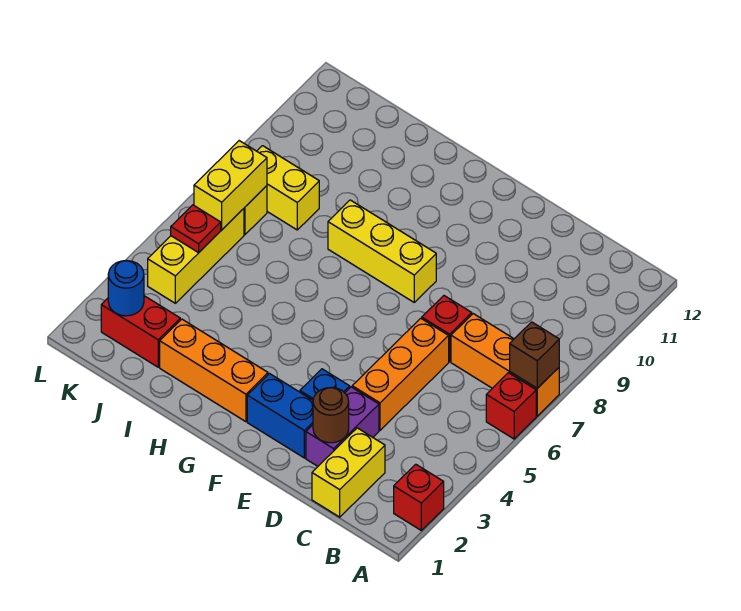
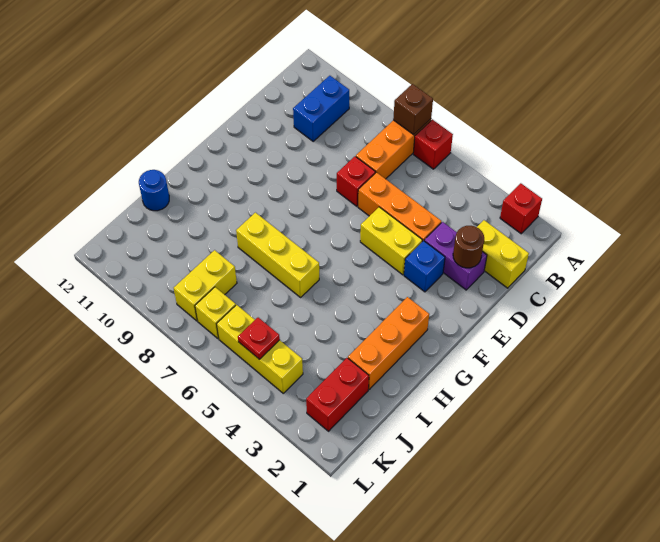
blue 1x2 brick [247,374,313,458] -> blue 1x2 brick moved to [293,76,349,141]
yellow 1x3 brick [328,200,436,302] -> yellow 1x3 brick turned to [236,213,319,297]
blue 1x1 round brick [108,261,144,316] -> blue 1x1 round brick moved to [139,170,169,211]
yellow 1x2 brick [194,141,267,230] -> yellow 1x2 brick moved to [360,207,422,275]

